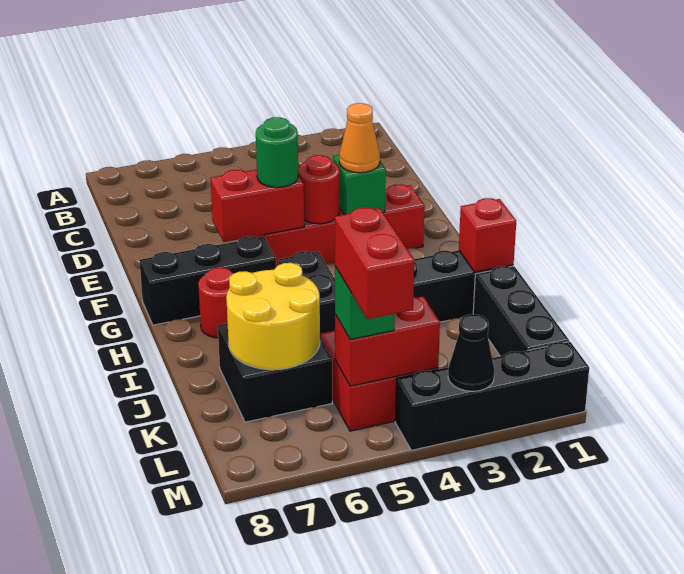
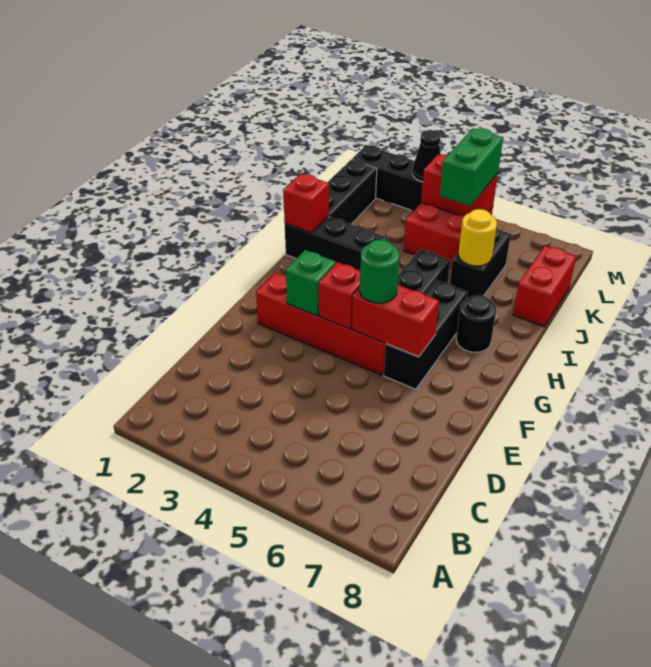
orange 1x1 cone [339,103,380,173] -> none
red 1x1 round brick [298,155,339,224] -> red 1x1 brick [319,262,360,329]
black 1x3 brick [139,236,276,325] -> black 1x3 brick turned to [384,280,468,389]
red 1x1 round brick [198,268,234,338] -> black 1x1 round brick [456,295,496,352]
black 2x2 brick [218,323,332,422] -> black 1x2 brick [450,228,511,298]
yellow 2x2 round brick [226,263,320,370] -> yellow 1x1 round brick [458,209,497,266]
green 1x1 brick [335,267,395,340] -> green 1x2 brick [440,128,503,206]
red 1x2 brick [335,207,414,319] -> red 1x2 brick moved to [513,246,576,327]

